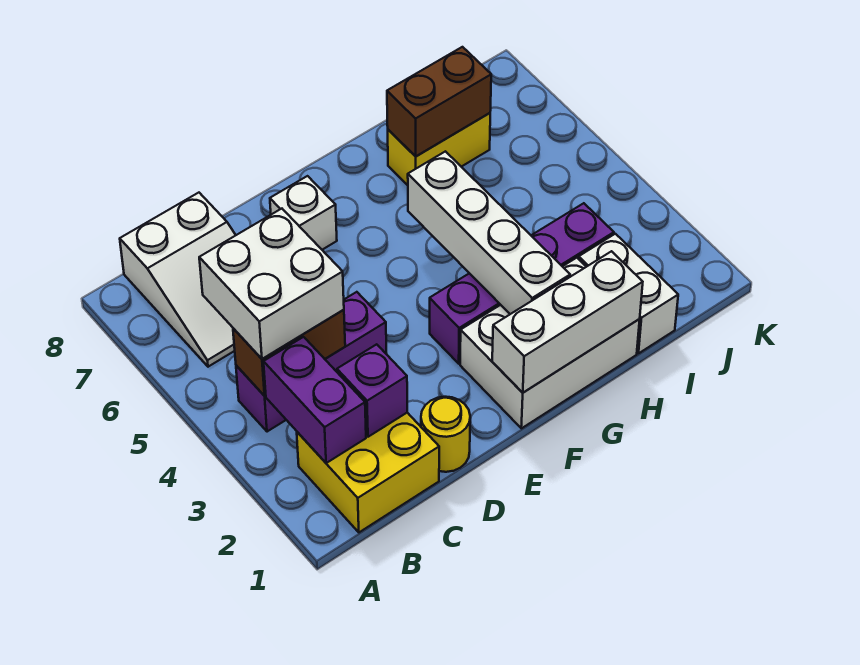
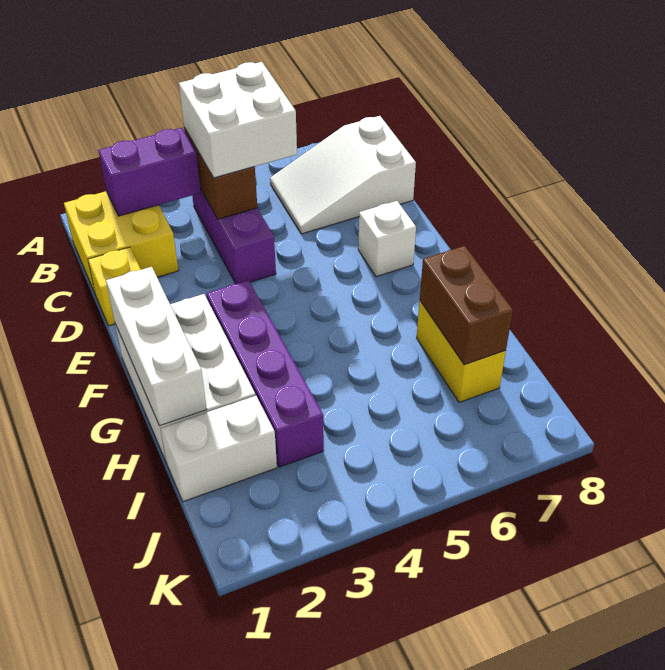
purple 1x1 brick [337,344,407,437] -> none
yellow 1x1 round brick [421,397,470,472] -> yellow 1x1 brick [88,247,141,326]
white 1x4 brick [408,151,570,314] -> none

